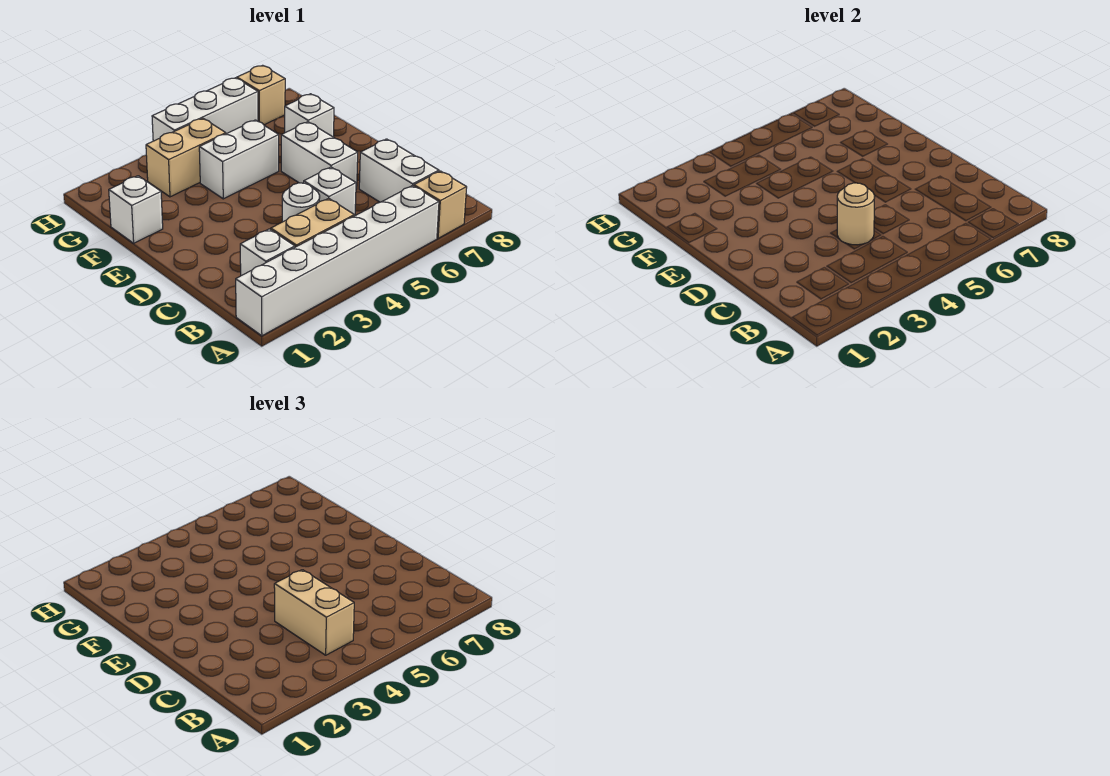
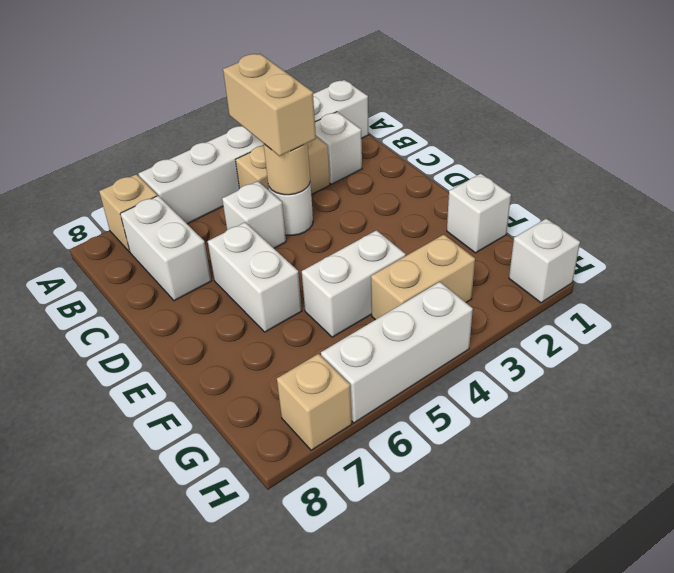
white 1x1 brick [285,94,334,137] -> white 1x1 brick moved to [509,219,580,303]

